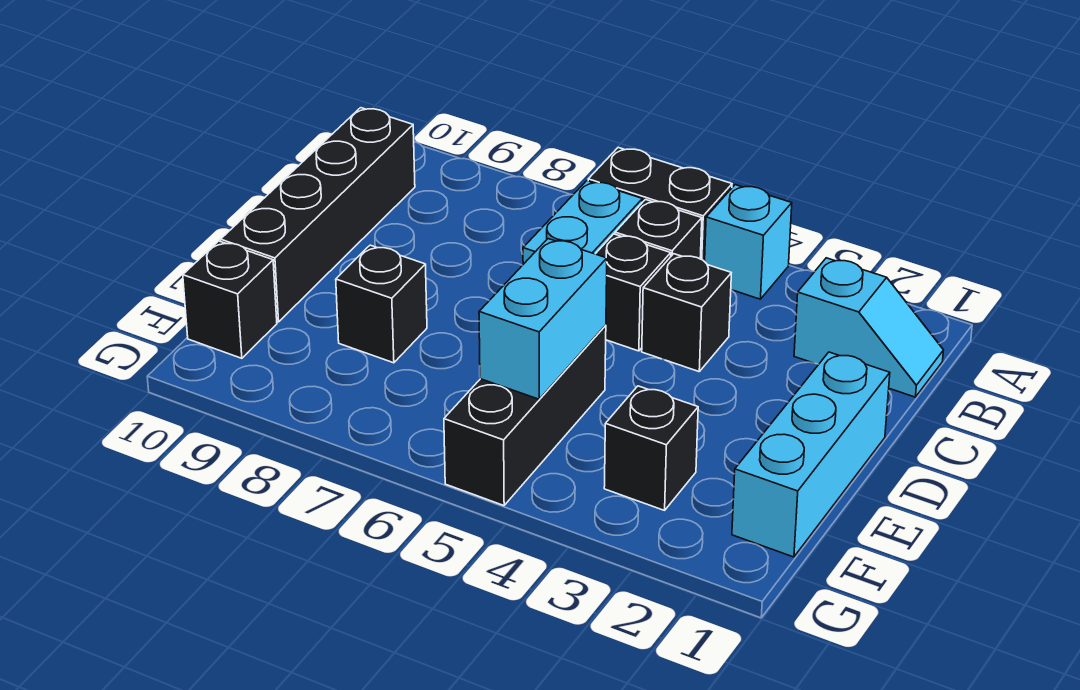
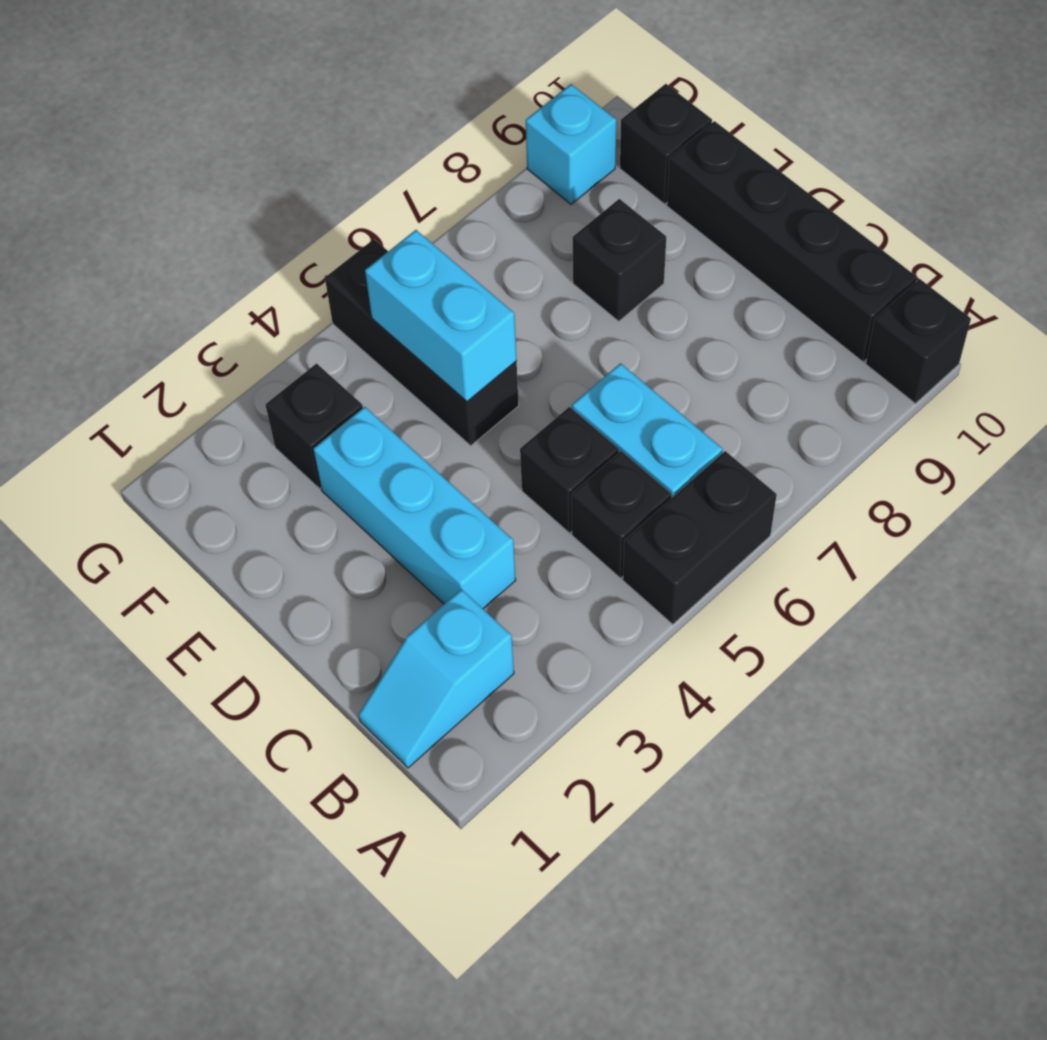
cyan 1x1 brick [705,185,792,299] -> cyan 1x1 brick moved to [526,84,616,204]
black 1x1 brick [642,254,731,372] -> black 1x1 brick moved to [866,279,971,404]
cyan 1x3 brick [732,352,890,557] -> cyan 1x3 brick moved to [313,407,516,609]

